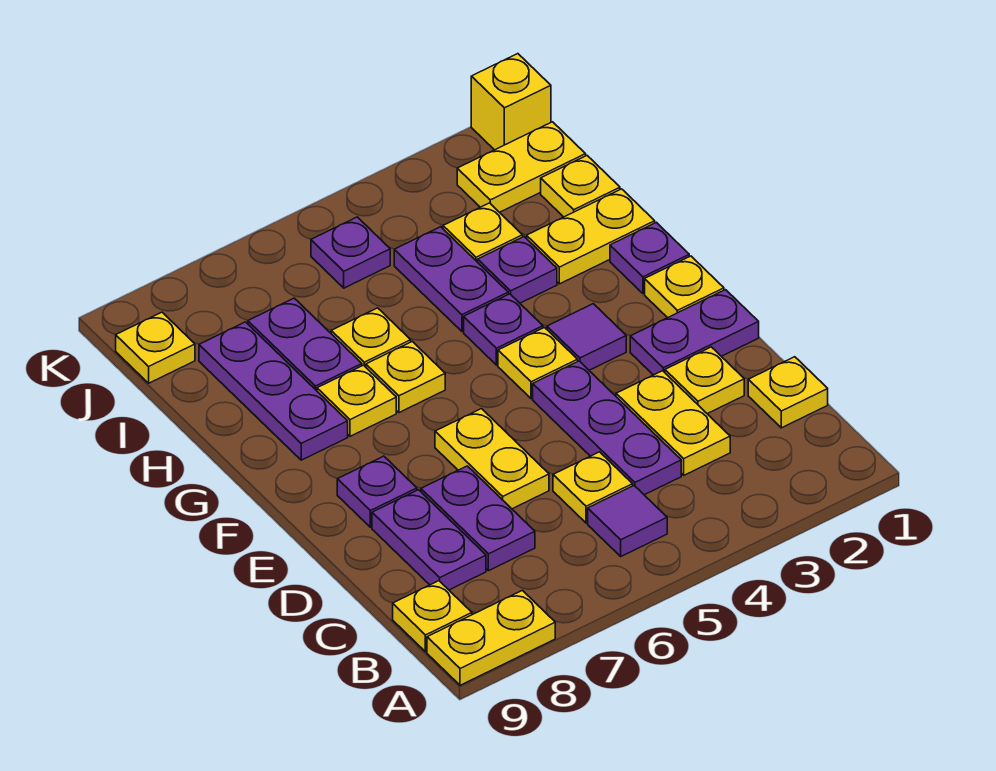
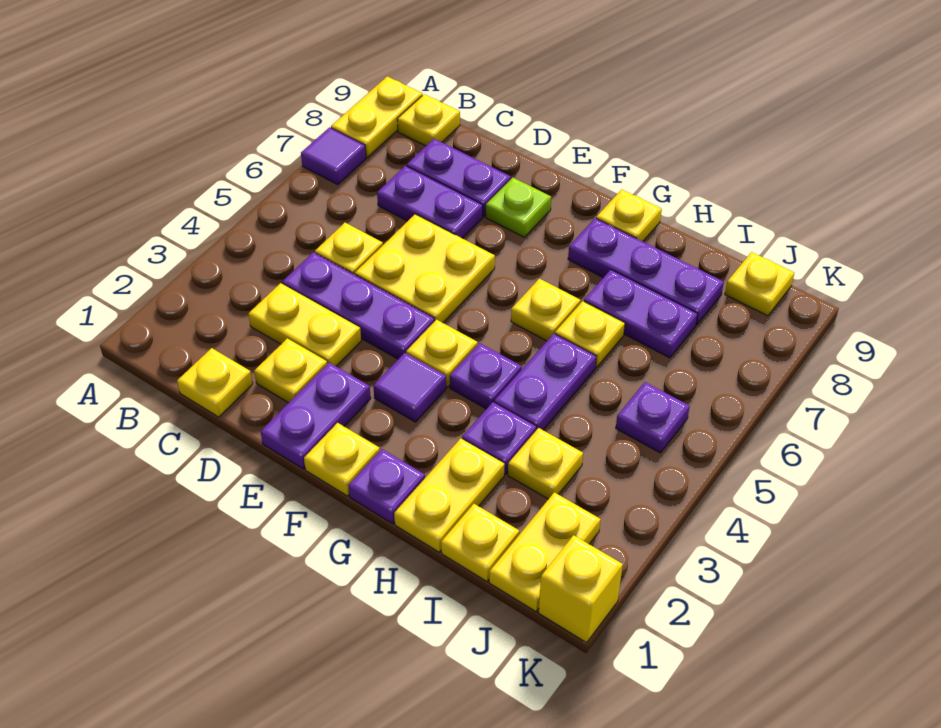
purple 1x1 tile [588,486,667,556] -> purple 1x1 tile moved to [301,127,366,185]
yellow 1x2 plate [435,409,549,509] -> yellow 2x2 plate [355,214,495,323]
purple 1x1 plate [337,456,417,527] -> lime 1x1 plate [486,178,551,237]
yellow 1x1 plate [317,365,396,436] -> yellow 1x1 plate moved to [596,189,662,241]
purple 1x2 plate [394,227,508,331] -> purple 1x2 plate turned to [494,334,596,430]

